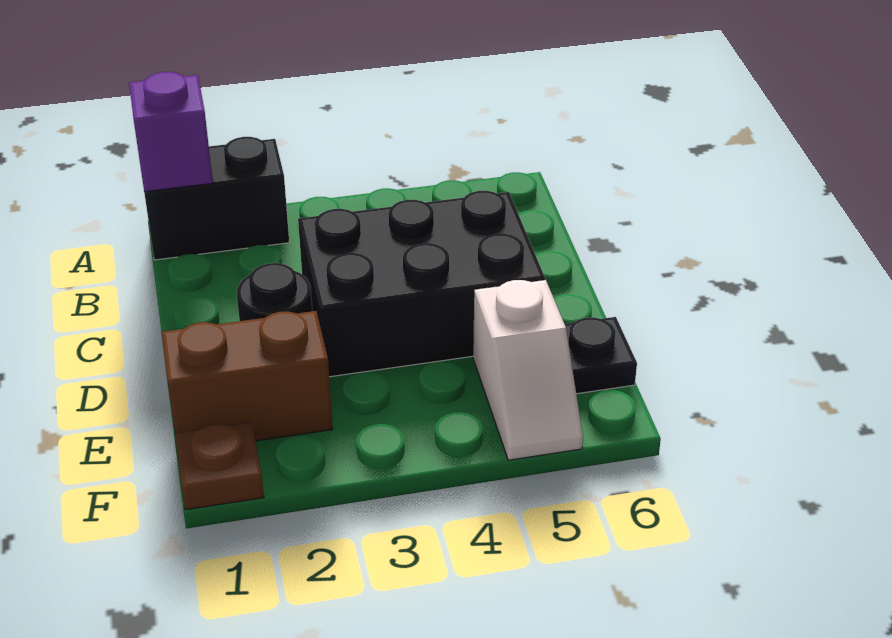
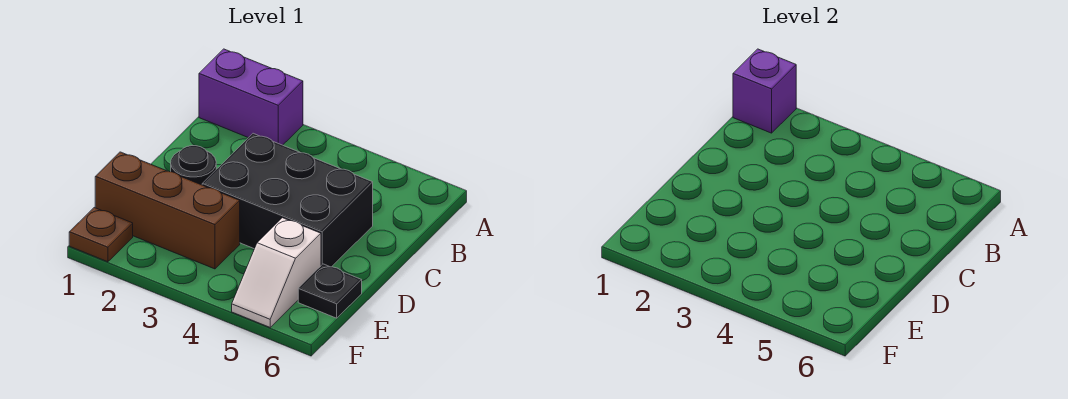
black 1x2 brick [144,137,289,260] -> purple 1x2 brick [199,49,303,145]
brown 1x2 brick [161,311,333,441] -> brown 1x3 brick [95,152,240,269]

